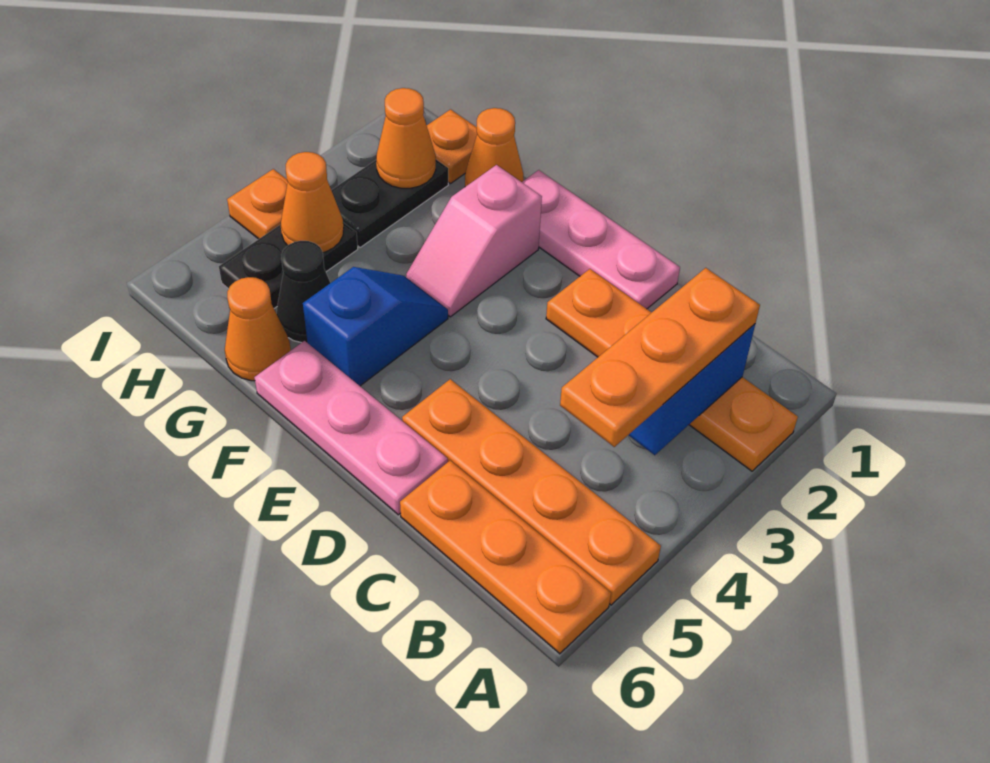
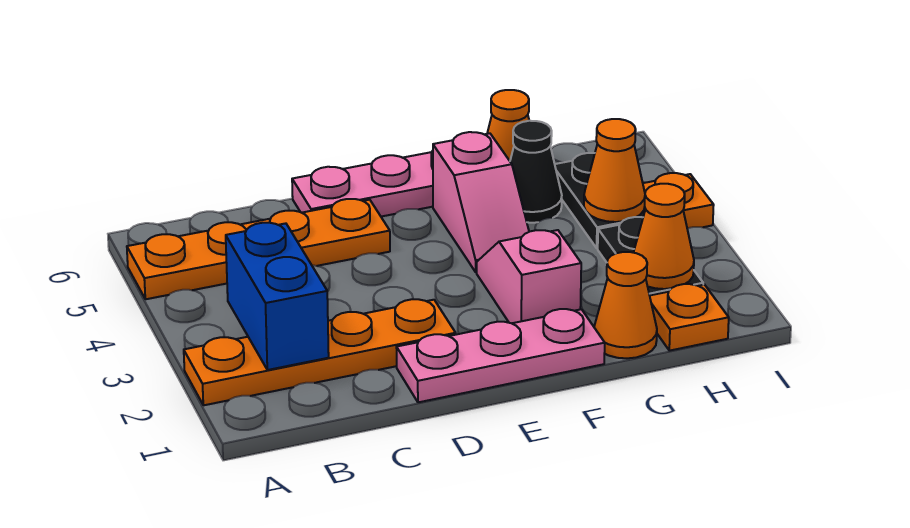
orange 1x3 plate [400,461,611,654] -> none
orange 1x3 plate [560,268,760,447] -> none
blue 1x2 slope [303,267,448,386] -> pink 1x2 slope [433,132,529,272]

